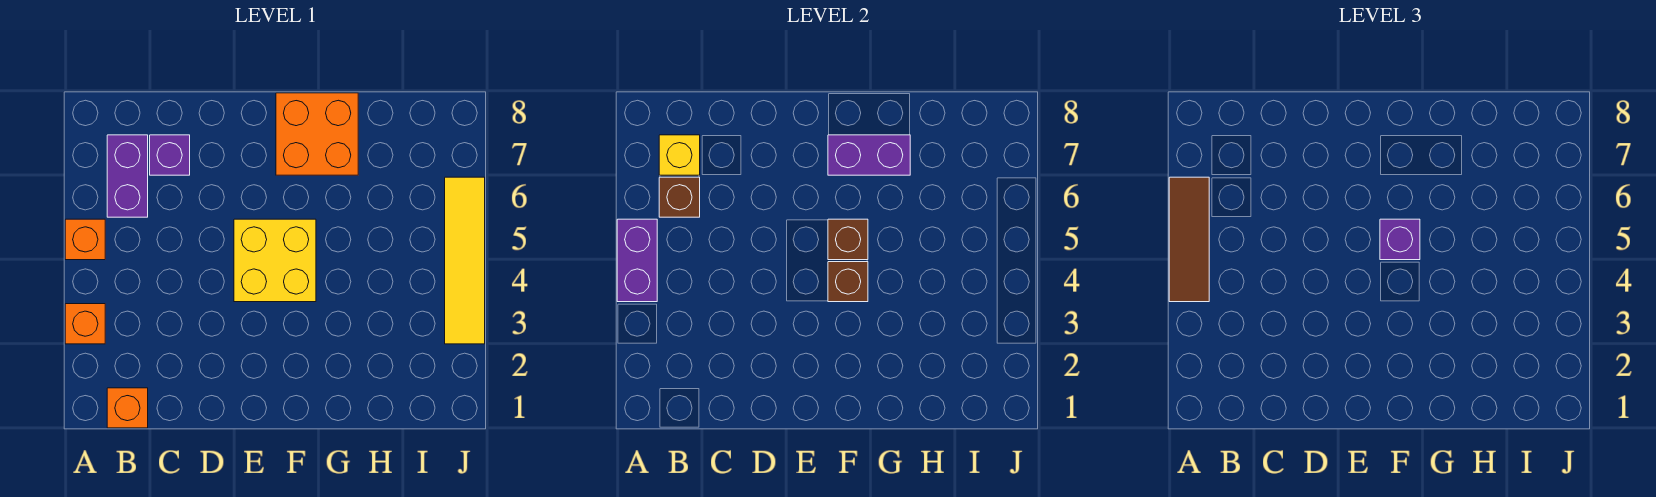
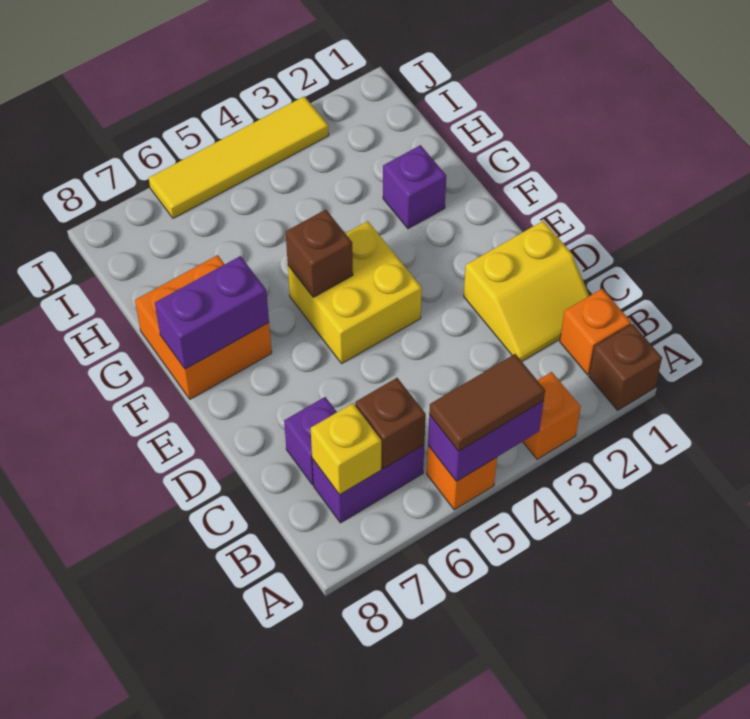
brown 1x3 tile [1169,177,1209,302] -> brown 1x2 tile [429,354,545,451]
none -> yellow 2x2 slope [464,221,589,361]
brown 1x1 brick [828,262,868,302] -> brown 1x1 brick moved to [589,324,662,410]
purple 1x1 brick [1380,219,1420,260] -> purple 1x1 brick moved to [383,145,446,229]
purple 1x2 brick [828,135,910,175] -> purple 1x2 brick turned to [155,256,269,369]

